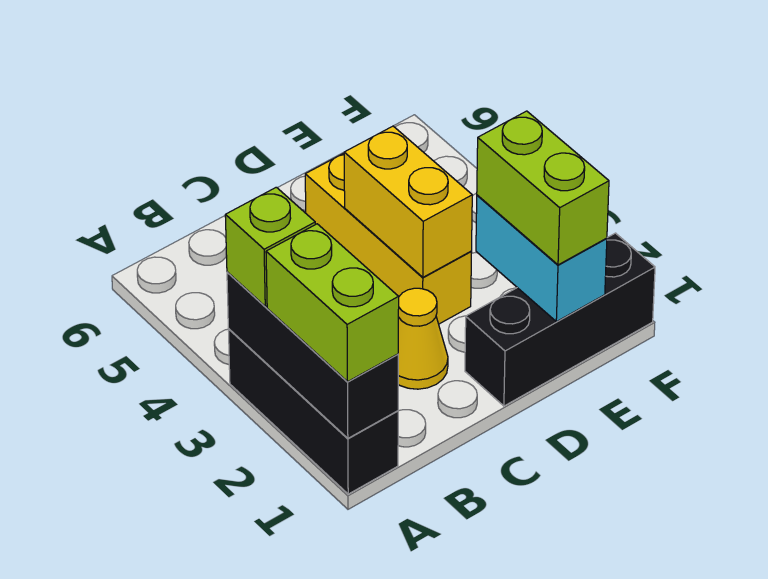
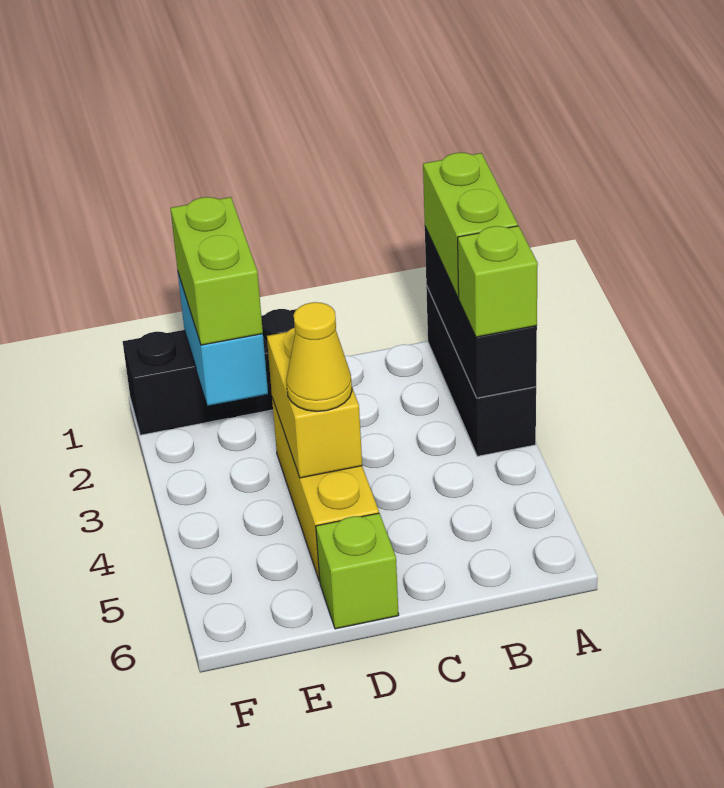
yellow 1x1 cone [398,288,448,389] -> yellow 1x1 cone moved to [286,302,352,411]
none -> lime 1x1 brick [316,513,399,629]

